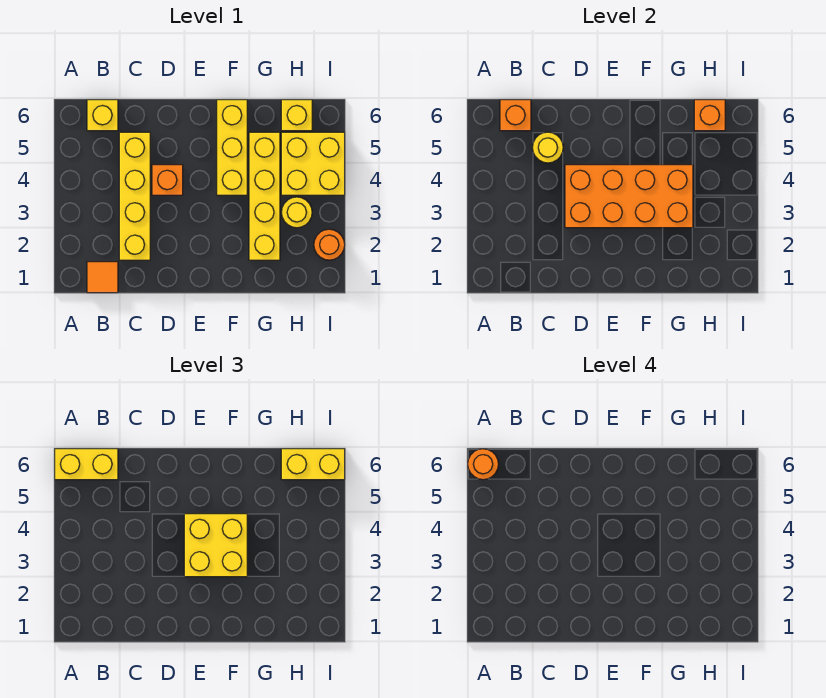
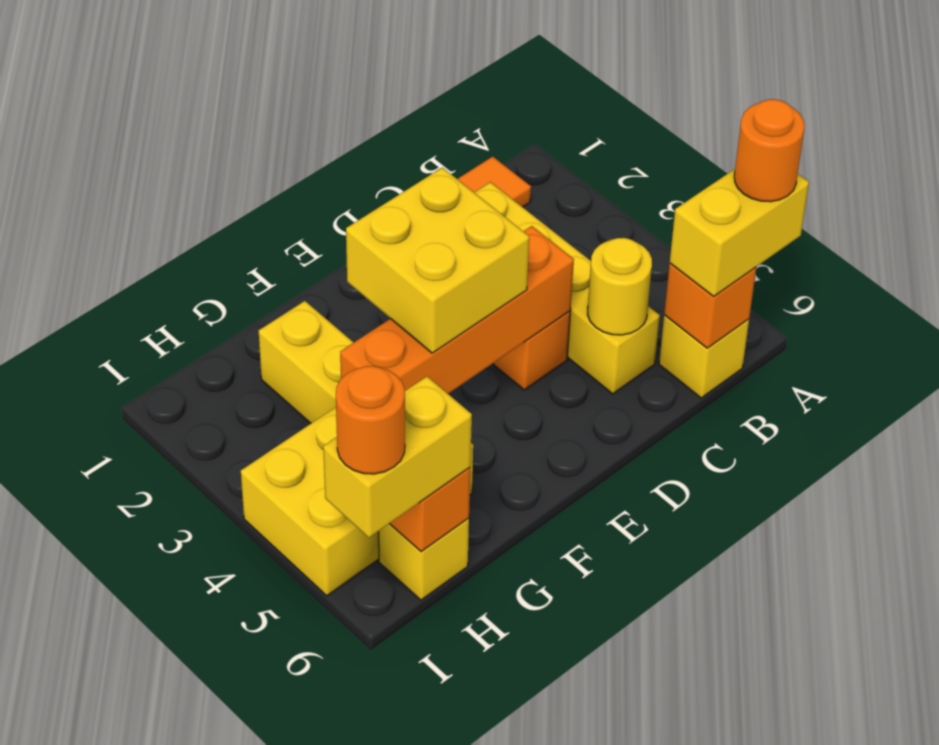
orange 2x4 brick [565,165,693,228] -> orange 1x4 brick [340,226,574,394]
yellow 1x3 brick [217,100,247,195] -> none
yellow 1x1 round brick [281,197,312,228] -> none
orange 1x1 round brick [314,229,345,260] -> orange 1x1 round brick moved to [336,366,405,474]

